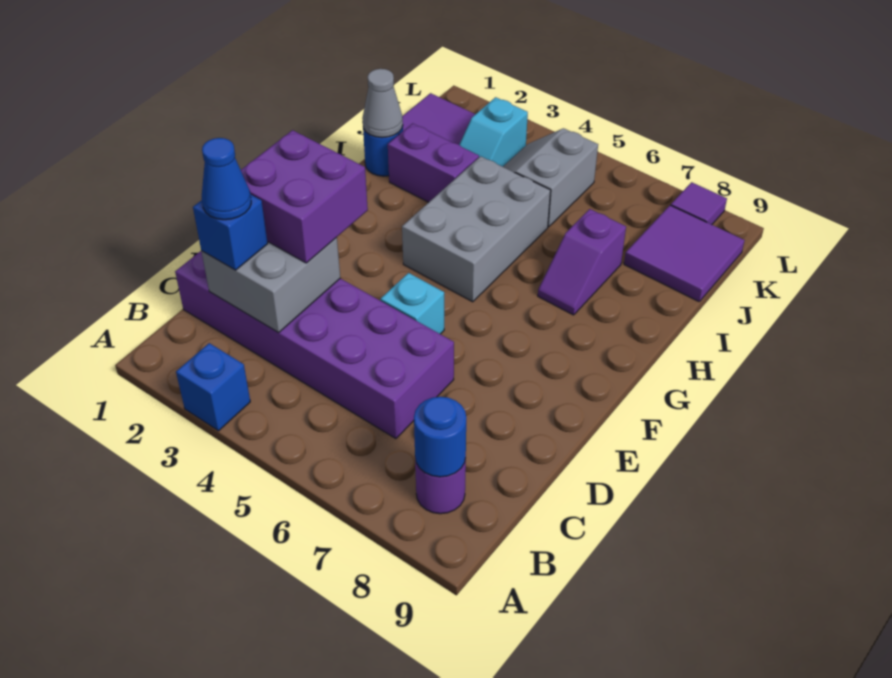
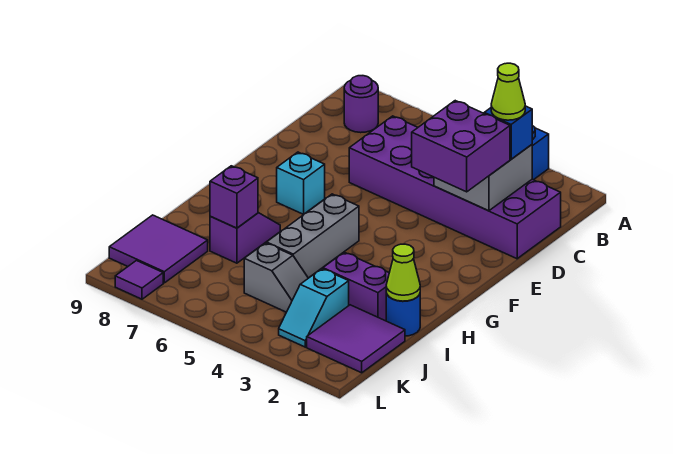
blue 1x1 round brick [414,397,466,477] -> none
blue 1x1 cone [202,138,251,220] -> lime 1x1 cone [491,63,525,120]
cyan 1x1 brick [380,273,444,334] -> cyan 1x1 brick moved to [277,152,325,214]
grey 2x3 brick [402,156,551,302] -> grey 1x3 brick [267,194,359,278]
grey 1x1 cone [362,69,403,138] -> lime 1x1 cone [386,244,420,301]
none -> purple 1x1 brick [210,166,258,228]
cyan 1x2 slope [459,97,528,167] -> cyan 1x2 slope turned to [279,269,349,347]
grey 2x2 slope [503,128,598,227] -> grey 1x2 slope [244,243,308,312]

